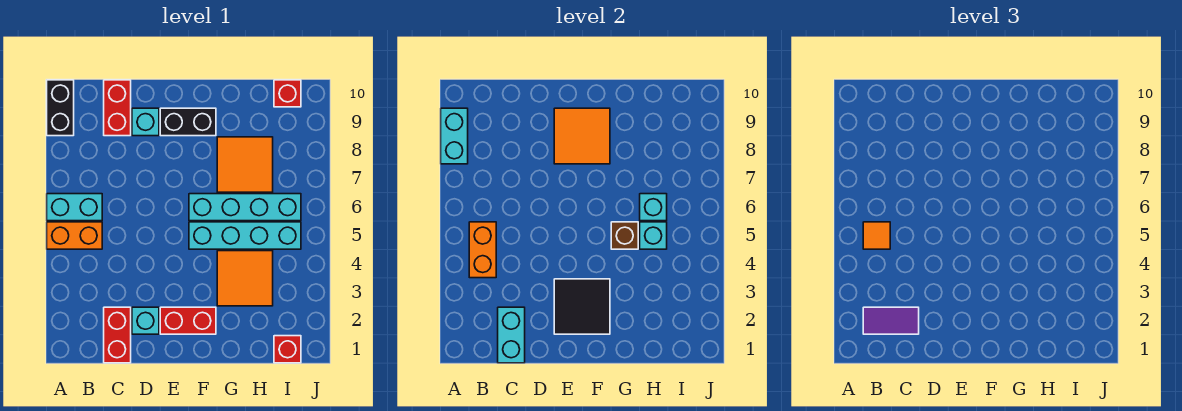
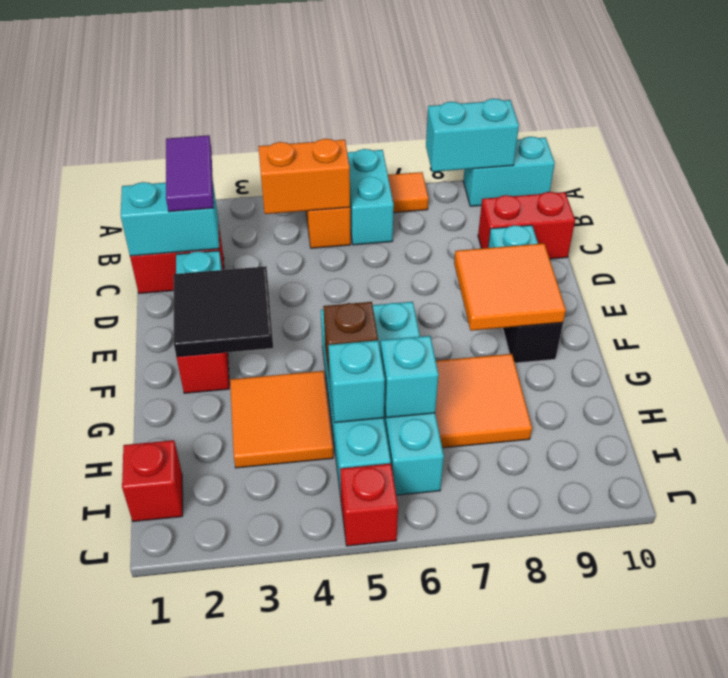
black 1x2 brick [47,80,74,136] -> cyan 1x2 brick [463,137,555,206]
orange 1x1 tile [863,222,890,249] -> orange 1x1 tile moved to [388,172,428,213]
red 1x1 brick [274,80,301,107] -> red 1x1 brick moved to [340,464,398,546]

